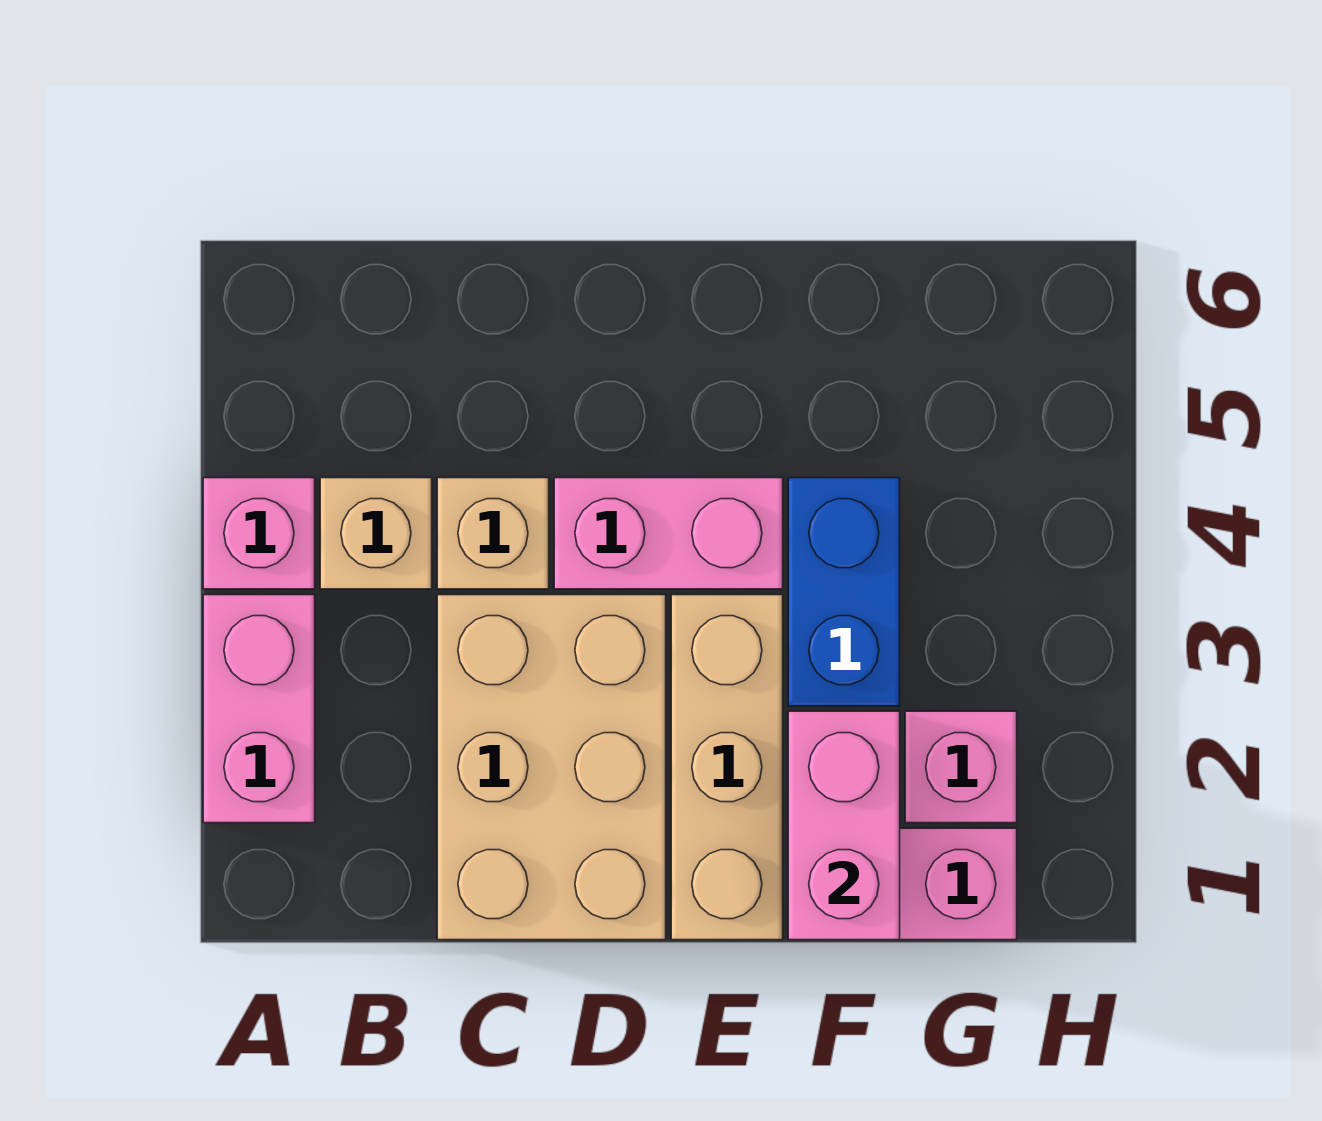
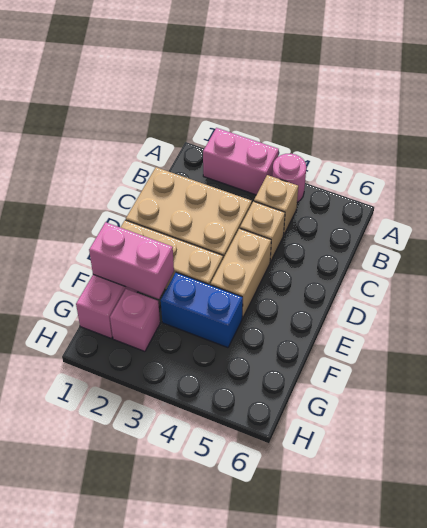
pink 1x1 brick [203,478,315,589] -> pink 1x1 round brick [272,154,306,202]
pink 1x2 brick [554,478,783,589] -> tan 1x2 brick [211,228,271,318]

